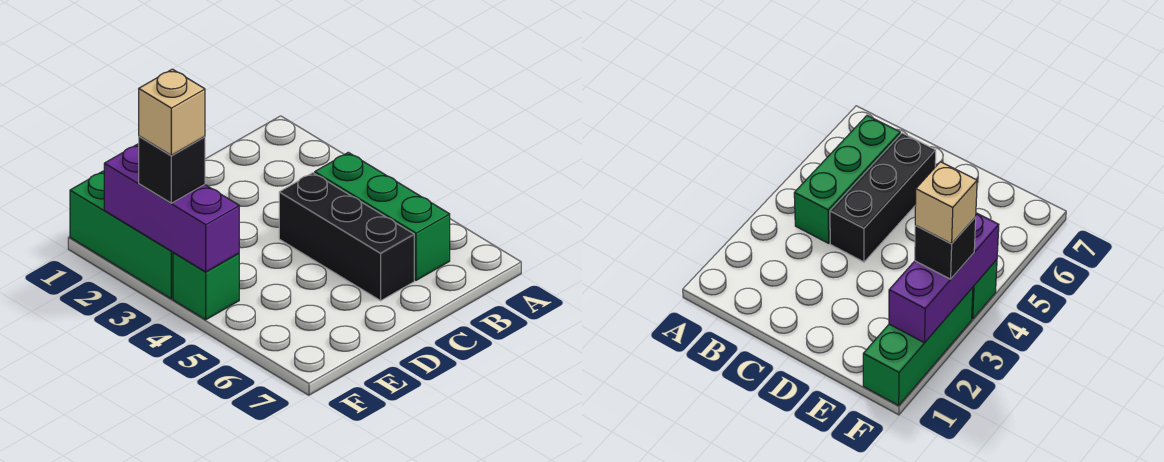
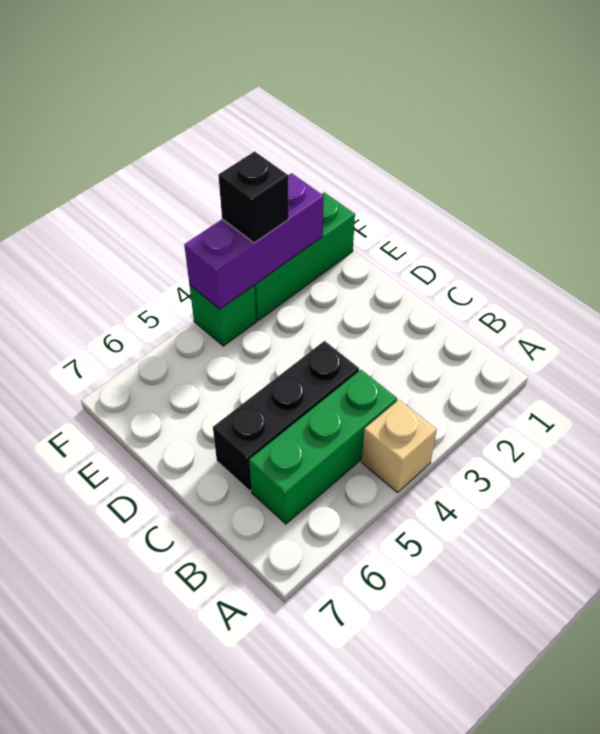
tan 1x1 brick [139,69,205,155] -> tan 1x1 brick moved to [362,400,437,493]

